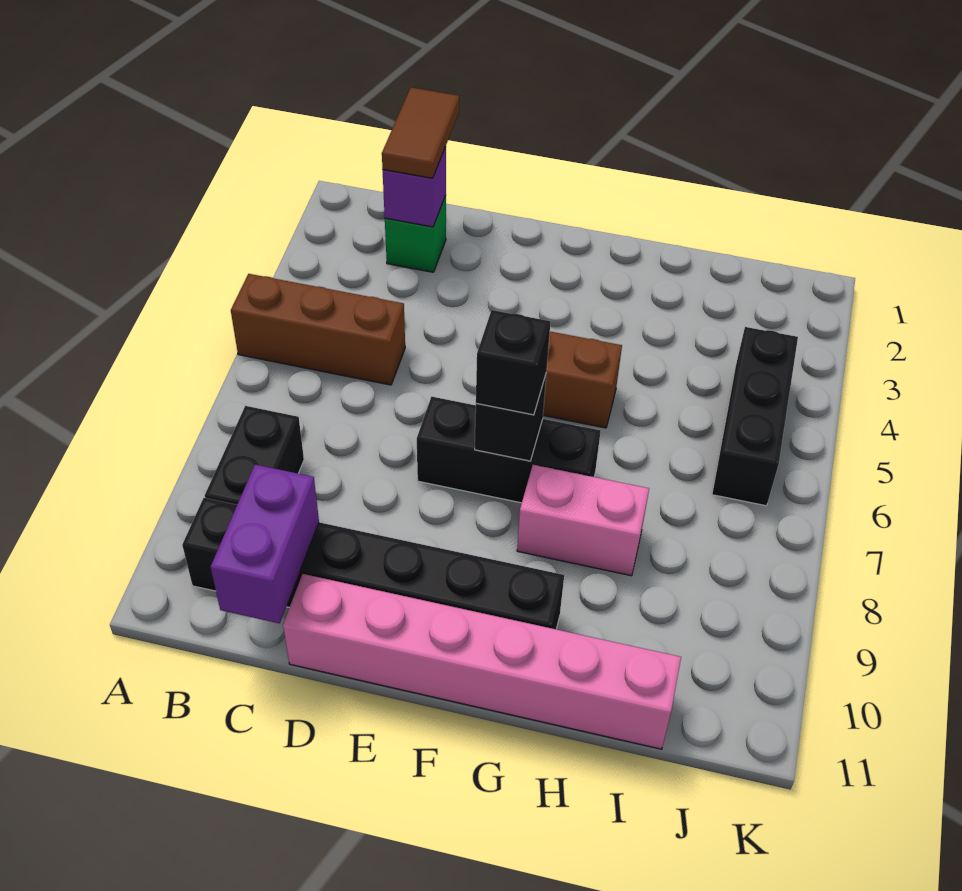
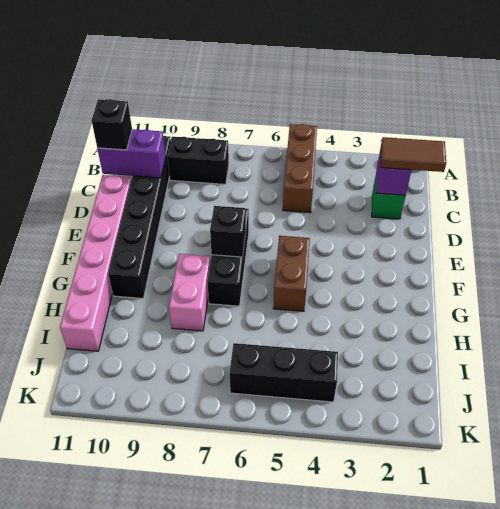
black 1x1 brick [476,310,551,415] -> black 1x1 brick moved to [92,99,132,150]

